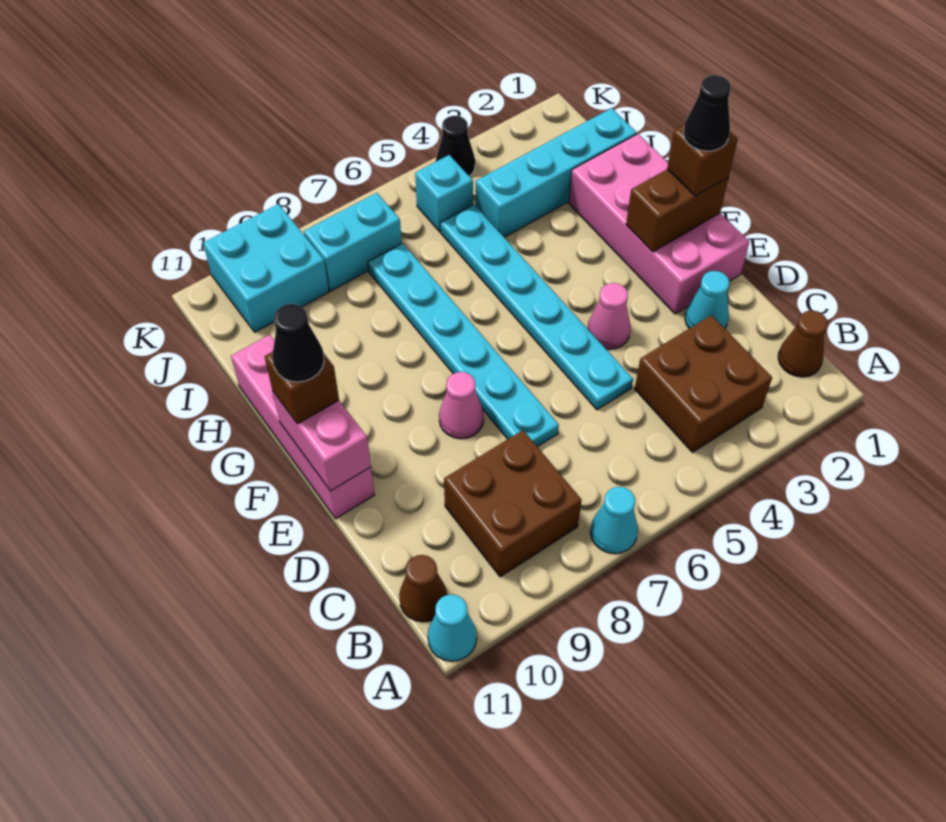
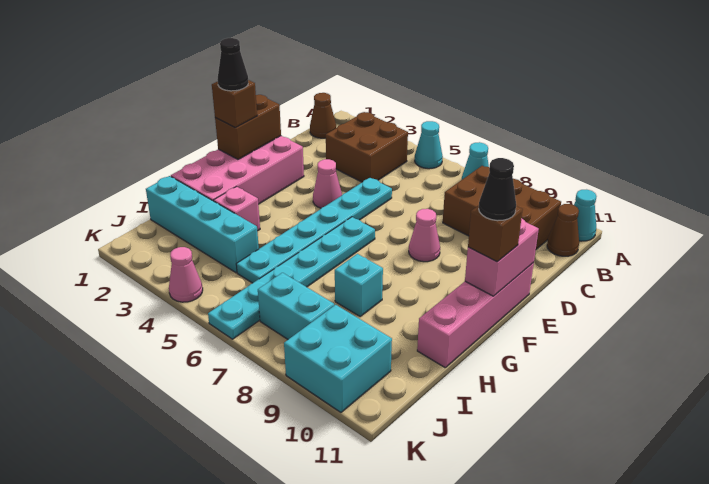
brown 2x2 brick [444,430,581,577] -> brown 2x3 brick [443,166,561,249]
cyan 1x1 cone [685,271,729,328] -> cyan 1x1 cone moved to [415,121,443,169]
cyan 1x6 plate [368,243,559,447] -> cyan 1x6 plate moved to [208,217,375,339]
brown 1x2 brick [626,169,729,252] -> brown 1x2 brick turned to [215,95,281,159]
none -> pink 1x1 brick [214,187,260,231]
cyan 1x1 brick [415,155,473,232] -> cyan 1x1 brick moved to [335,254,383,316]
black 1x1 cone [436,116,475,176] -> pink 1x1 cone [169,247,203,302]

